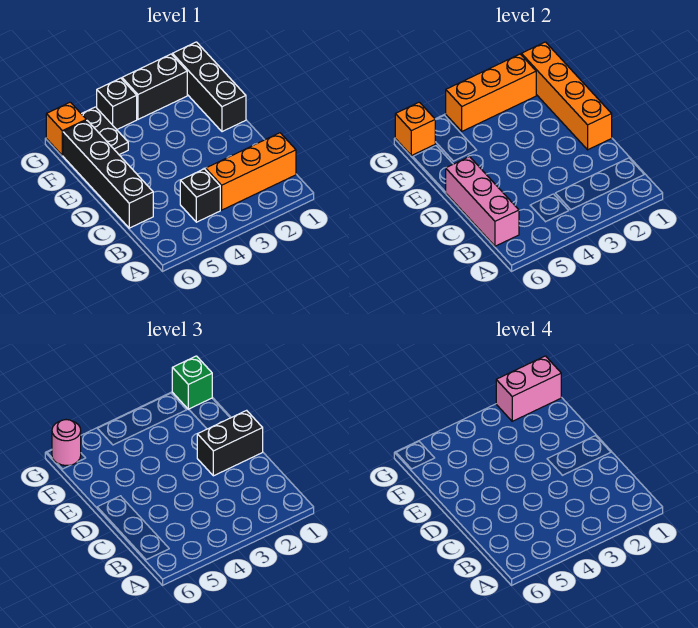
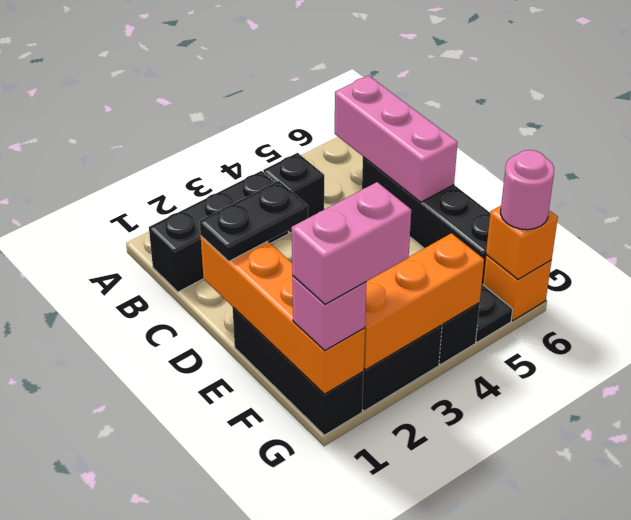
orange 1x3 brick [206,133,296,210] -> black 1x3 brick [149,171,289,292]
black 1x2 brick [197,410,263,476] -> black 1x2 plate [200,181,308,261]
green 1x1 brick [172,356,212,409] -> pink 1x1 brick [292,276,366,351]

